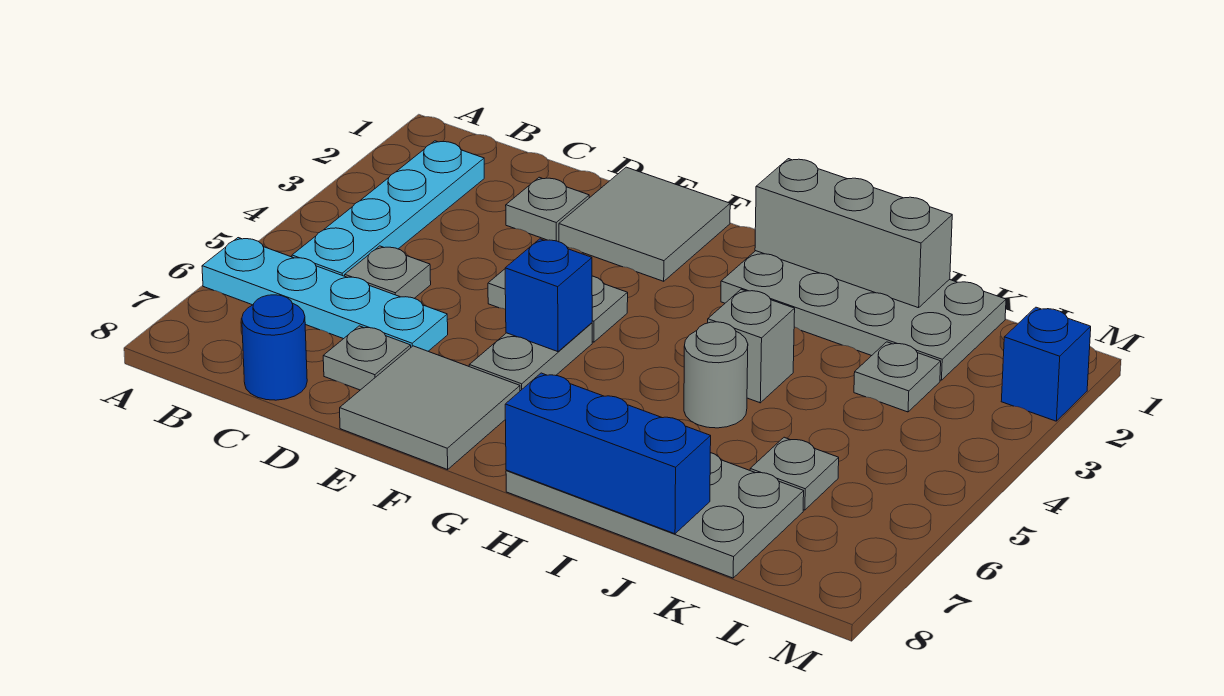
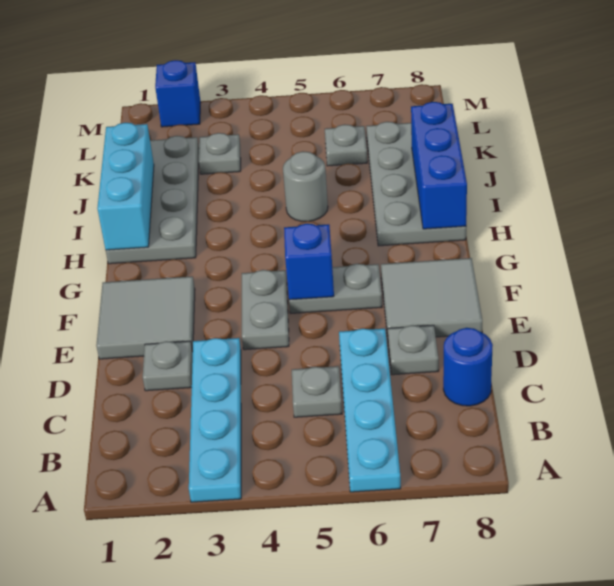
cyan 1x4 plate [292,141,484,276] -> cyan 1x4 plate turned to [189,338,241,502]
grey 1x3 brick [755,159,952,308] -> cyan 1x3 brick [97,123,154,250]
grey 1x1 brick [708,289,795,403] -> none

